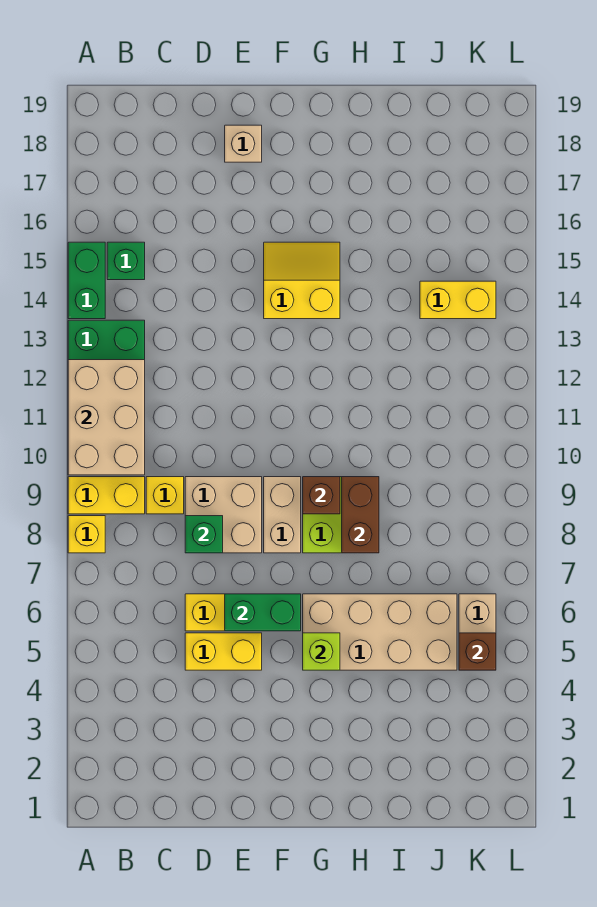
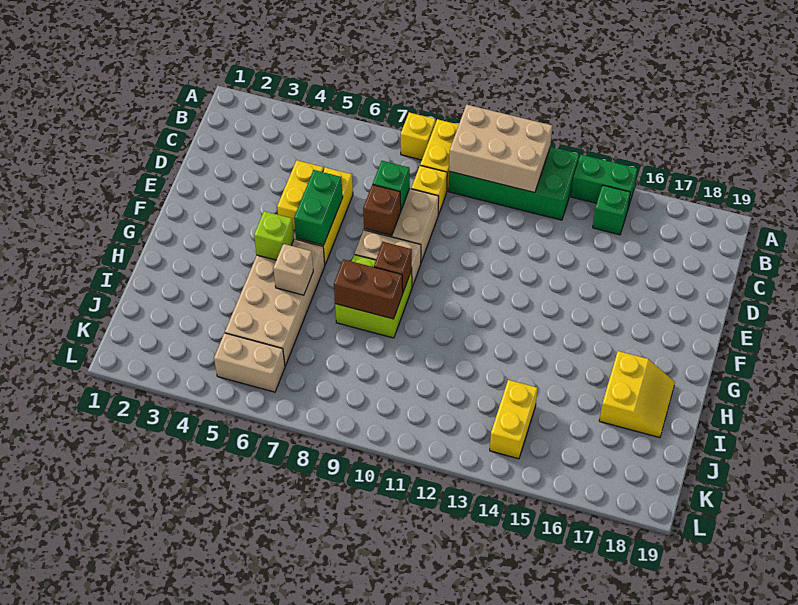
tan 1x1 brick [225,125,262,162] -> tan 1x1 brick moved to [273,244,313,295]
yellow 2x2 slope [264,242,340,319] -> yellow 2x2 slope moved to [599,351,675,438]
brown 1x1 brick [459,633,496,670] -> brown 1x1 brick moved to [363,185,401,236]

